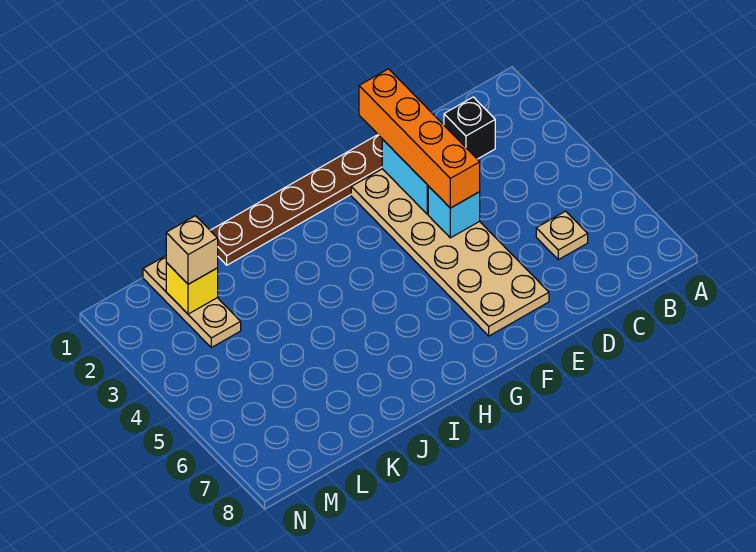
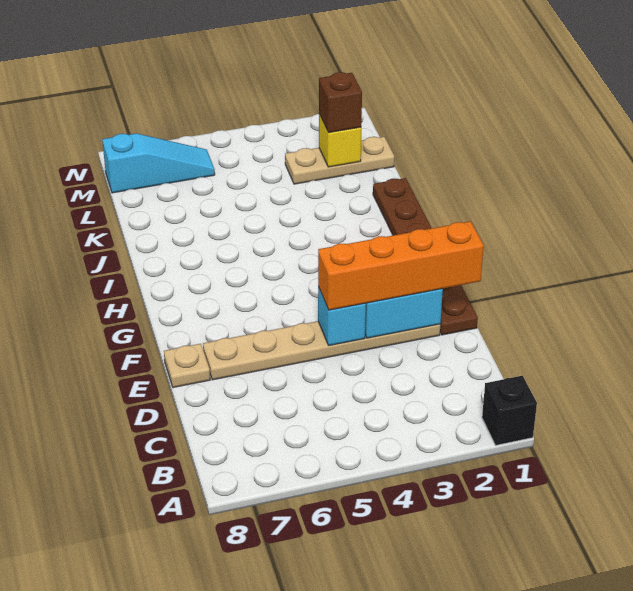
black 1x1 brick [444,97,495,159] -> black 1x1 brick moved to [482,376,537,445]
tan 1x1 plate [536,211,588,260] -> tan 1x1 plate moved to [164,344,210,388]
tan 2x6 plate [351,169,549,336] -> tan 1x6 plate [203,321,440,380]
tan 1x1 brick [166,216,218,284] -> brown 1x1 brick [319,72,362,133]
none -> cyan 1x3 slope [102,134,215,193]

